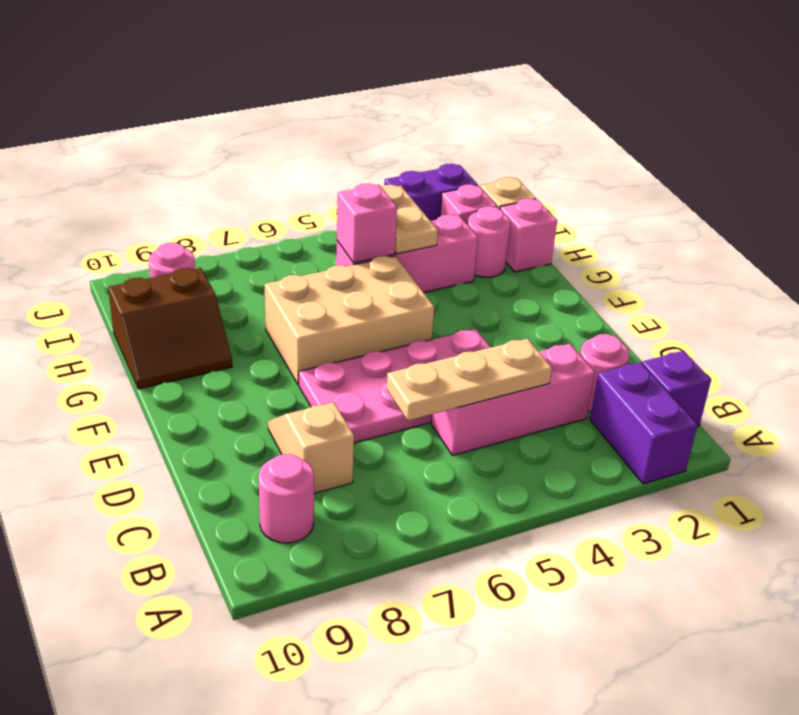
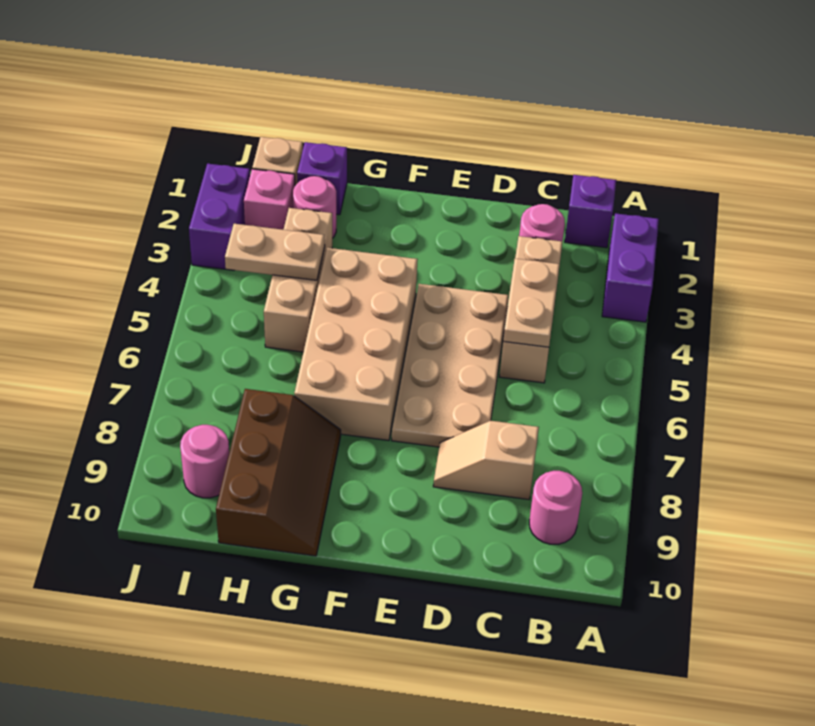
purple 1x2 brick [590,362,697,484] -> purple 1x2 brick turned to [602,213,659,322]
pink 1x3 brick [431,344,595,455] -> tan 1x3 brick [500,236,563,383]
tan 1x3 plate [387,339,552,420] -> tan 1x2 plate [503,259,560,347]
pink 2x4 plate [299,329,491,443] -> tan 2x4 plate [392,284,509,447]
tan 2x3 brick [265,256,434,385] -> tan 2x4 brick [294,248,418,440]
brown 2x2 slope [108,268,232,389] -> brown 2x3 slope [216,389,341,556]
pink 1x1 brick [500,199,557,272] -> purple 1x1 brick [297,142,347,215]
pink 1x3 brick [336,215,478,292] -> tan 1x3 brick [264,208,332,352]
pink 1x1 brick [337,184,397,263] -> none

